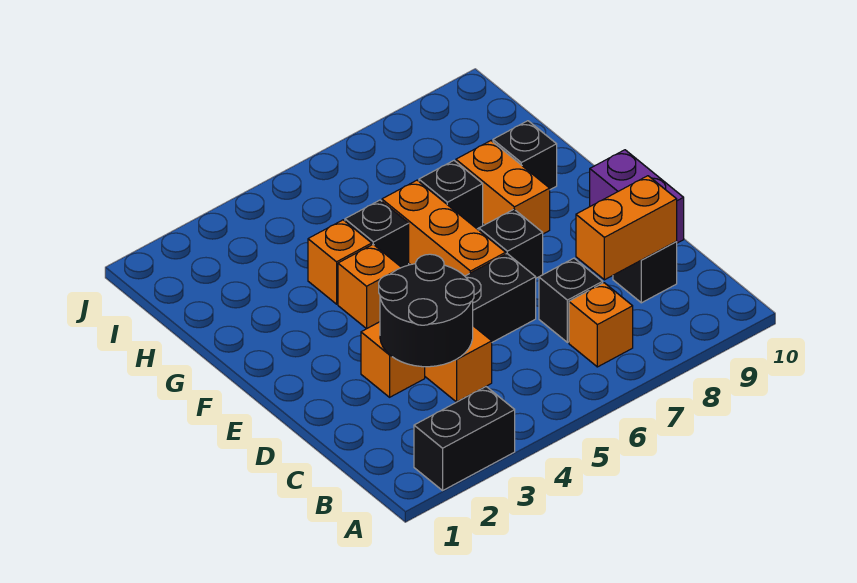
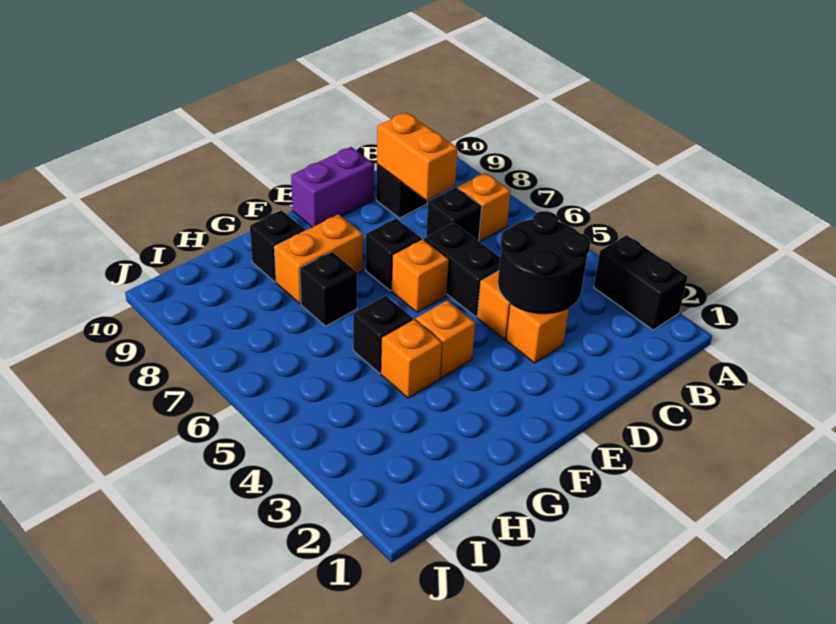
orange 1x3 brick [382,180,506,276] -> orange 1x1 brick [392,239,449,312]

